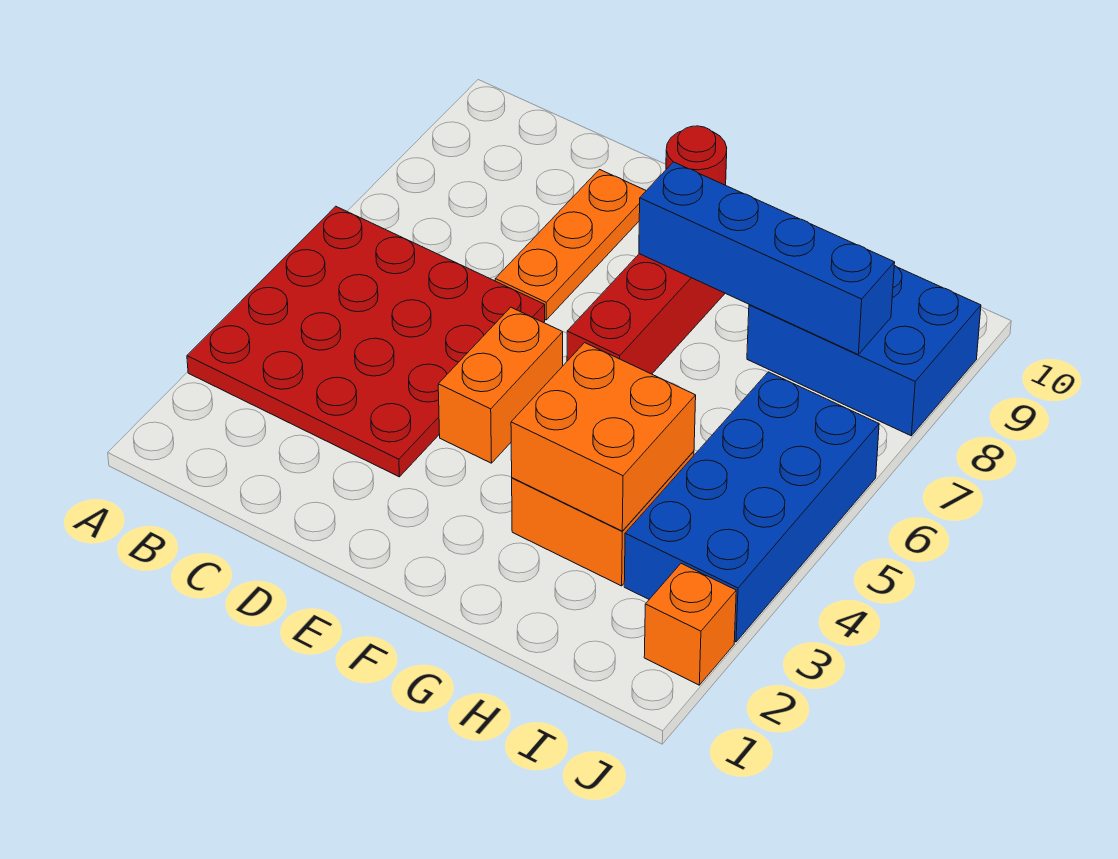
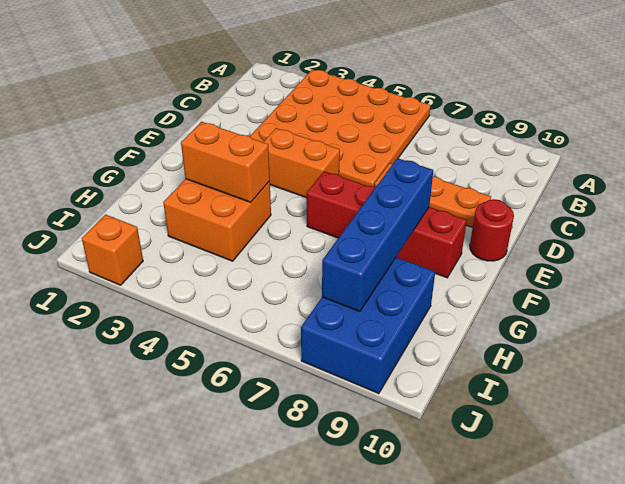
red 4x4 plate [187,206,545,477] -> orange 4x4 plate [250,69,431,187]
orange 2x2 brick [511,343,696,531] -> orange 1x2 brick [181,122,270,202]
blue 2x4 brick [624,372,879,642] -> none

